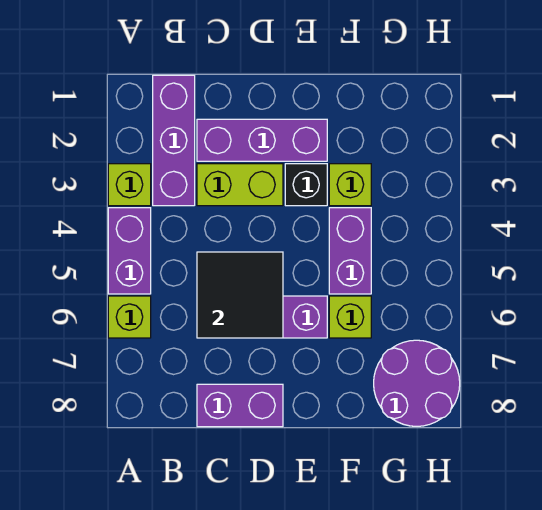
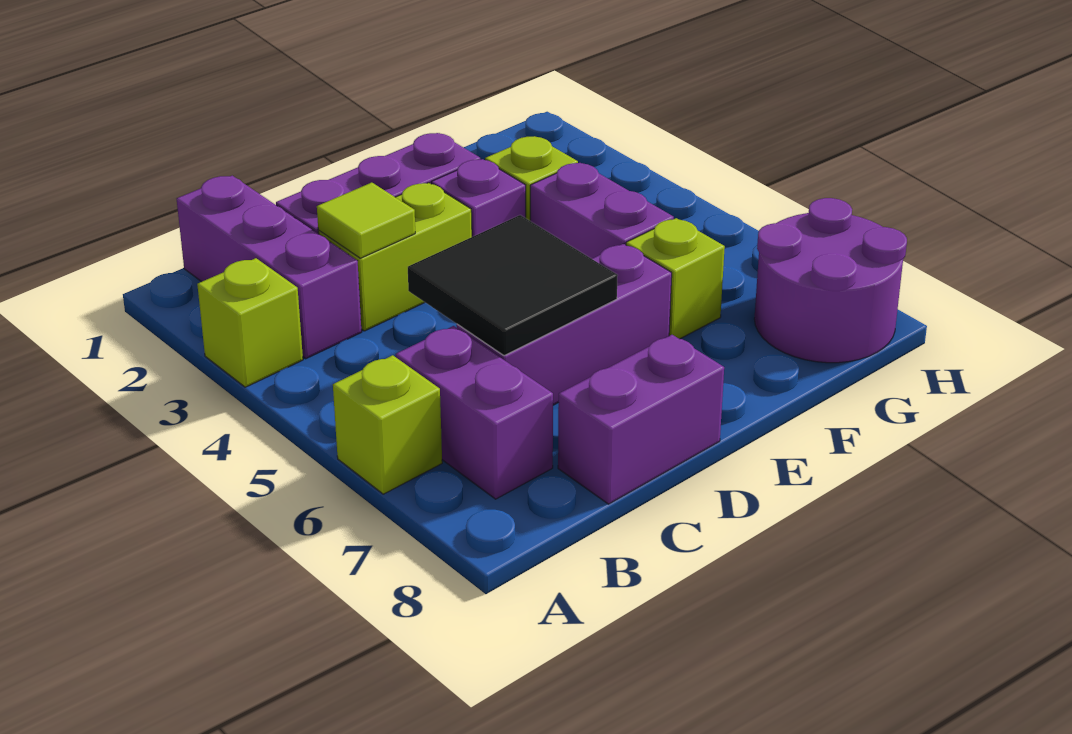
purple 1x2 brick [108,208,151,294] -> purple 1x2 brick moved to [396,326,553,499]
none -> lime 1x1 tile [317,183,415,258]
black 1x1 brick [285,164,327,206] -> purple 1x1 brick [431,159,526,237]

